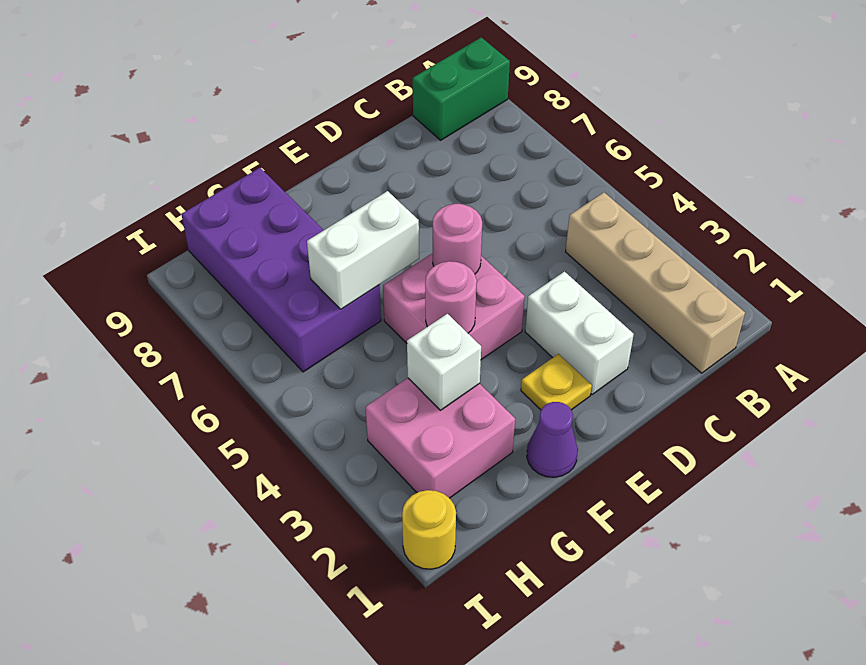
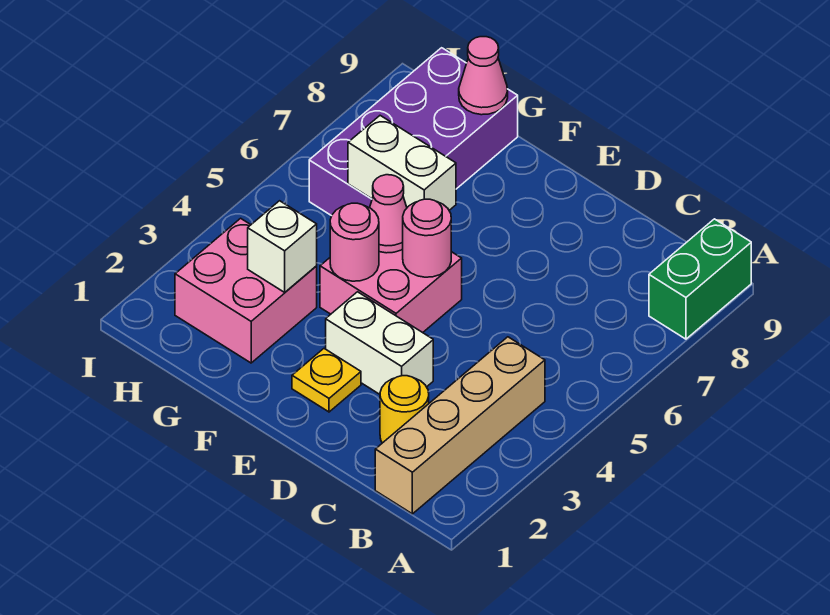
green 1x2 brick [413,37,510,140] -> green 1x2 brick turned to [649,219,751,339]
white 1x2 brick [525,272,634,395] -> white 1x2 brick turned to [326,292,433,394]
purple 1x1 cone [527,402,578,477] -> none
none -> pink 1x1 cone [370,175,407,253]
none -> pink 1x1 cone [459,37,508,115]
yellow 1x1 round brick [402,490,456,569] -> yellow 1x1 round brick moved to [380,376,429,443]

